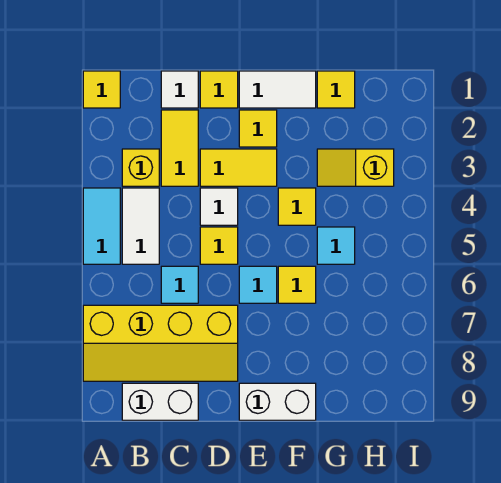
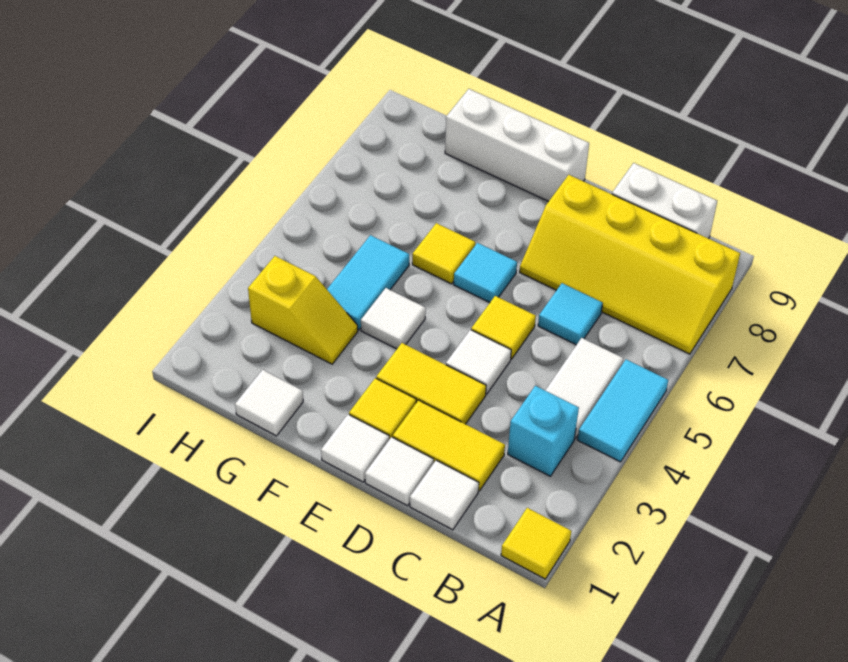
yellow 2x4 slope [83,305,238,381] -> yellow 2x4 slope turned to [520,175,740,354]
yellow 1x1 brick [122,149,159,186] -> cyan 1x1 brick [508,386,579,476]
yellow 1x2 tile [161,110,198,186] -> yellow 1x2 tile turned to [393,400,505,491]
yellow 1x1 tile [200,71,238,108] -> white 1x1 tile [365,437,434,506]
white 1x2 tile [239,71,316,108] -> white 1x1 tile [321,414,389,482]
white 1x2 brick [239,383,316,420] -> white 1x3 brick [445,89,589,202]
yellow 1x1 tile [278,188,316,225] -> white 1x1 tile [361,288,426,349]
yellow 1x1 tile [317,71,355,108] -> white 1x1 tile [235,370,303,436]
cyan 1x1 tile [317,227,355,264] -> cyan 1x2 tile [327,235,409,330]

